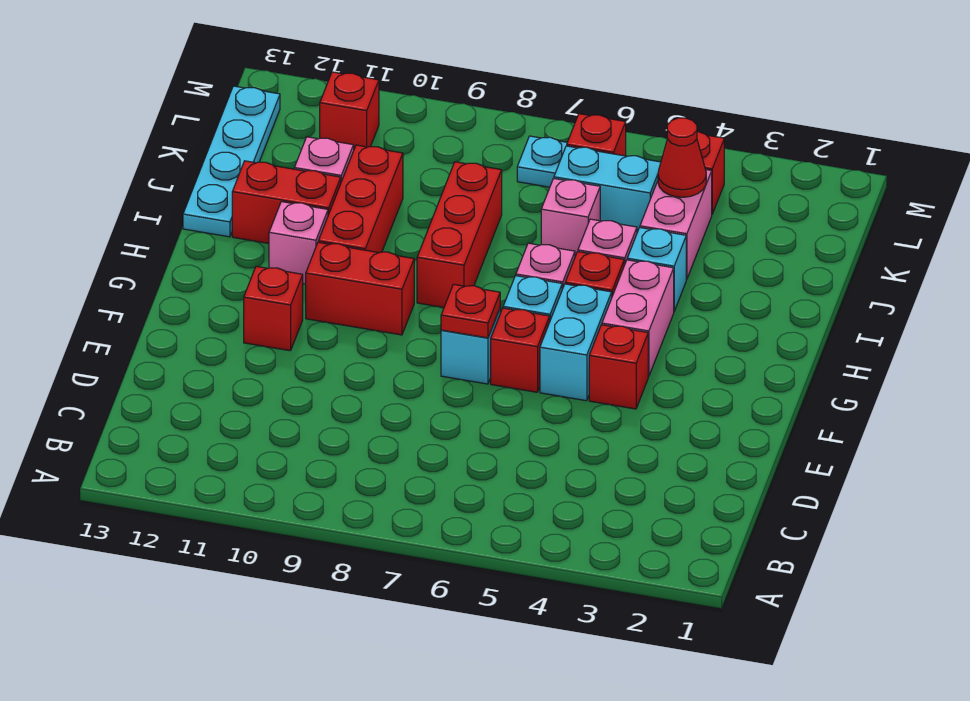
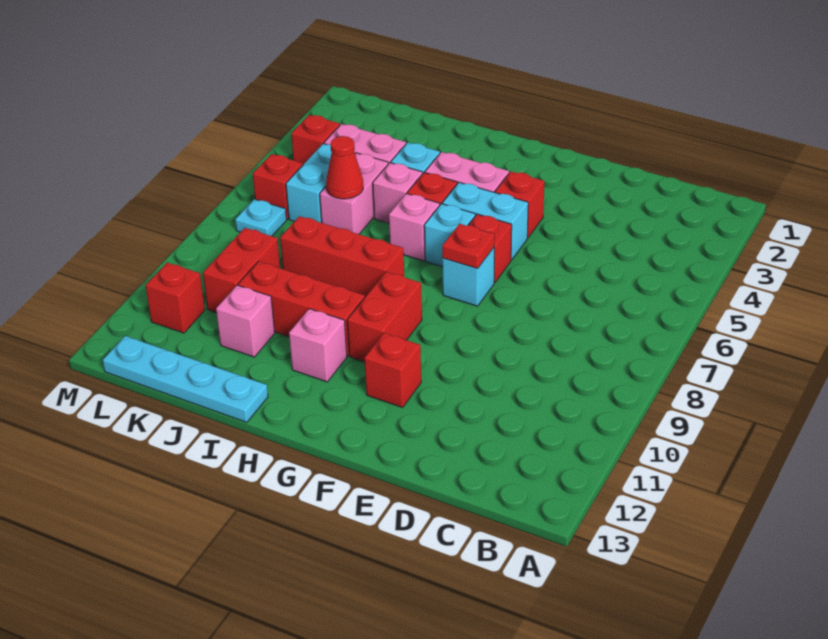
red 1x2 brick [232,161,341,243] -> red 1x2 brick moved to [203,228,280,312]
pink 1x1 brick [541,178,600,256] -> pink 1x2 brick [320,153,388,234]
red 1x1 cone [658,118,706,197] -> red 1x1 cone moved to [326,136,363,199]

